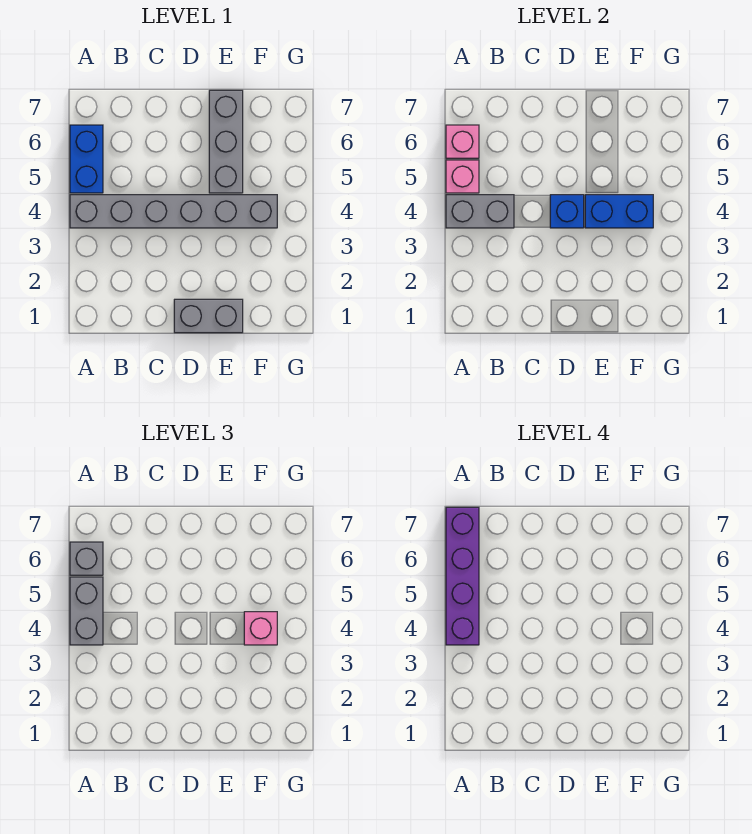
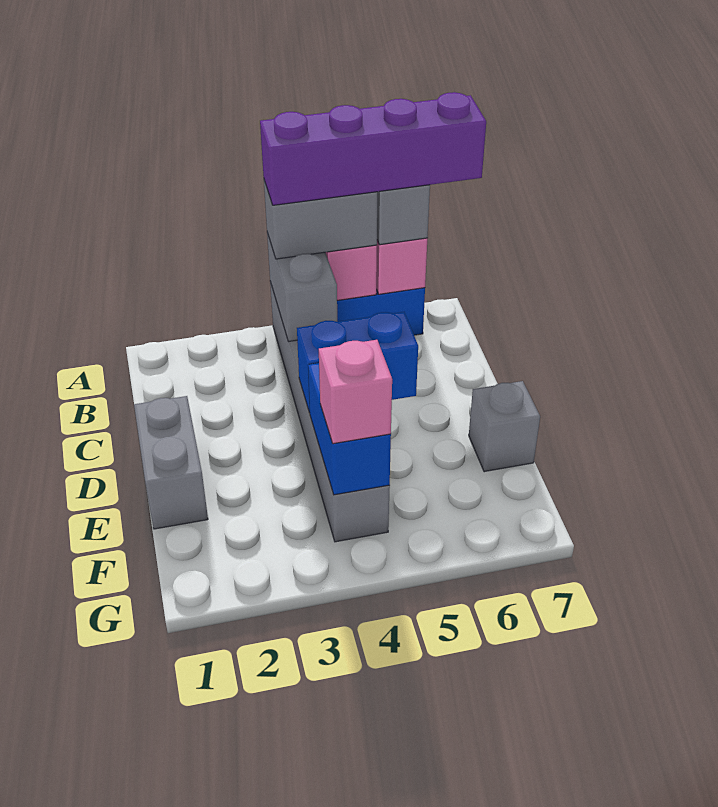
blue 1x1 brick [550,195,584,228] -> blue 1x2 brick [297,312,418,413]
grey 1x3 brick [209,90,243,193] -> grey 1x1 brick [469,381,540,472]

